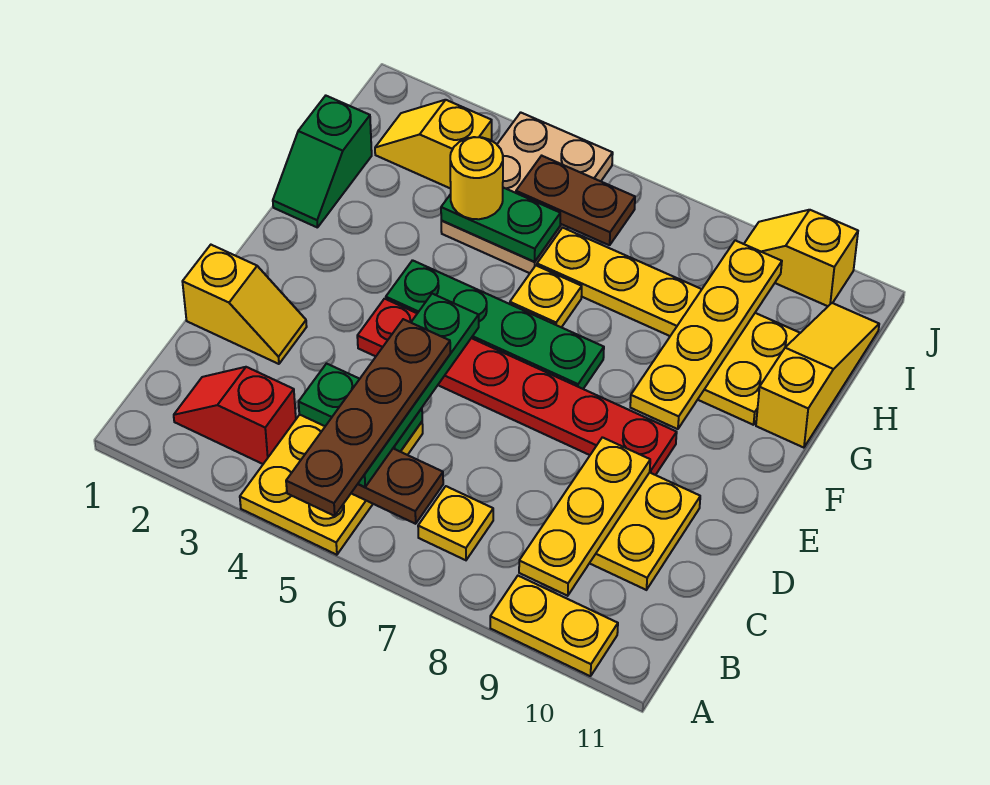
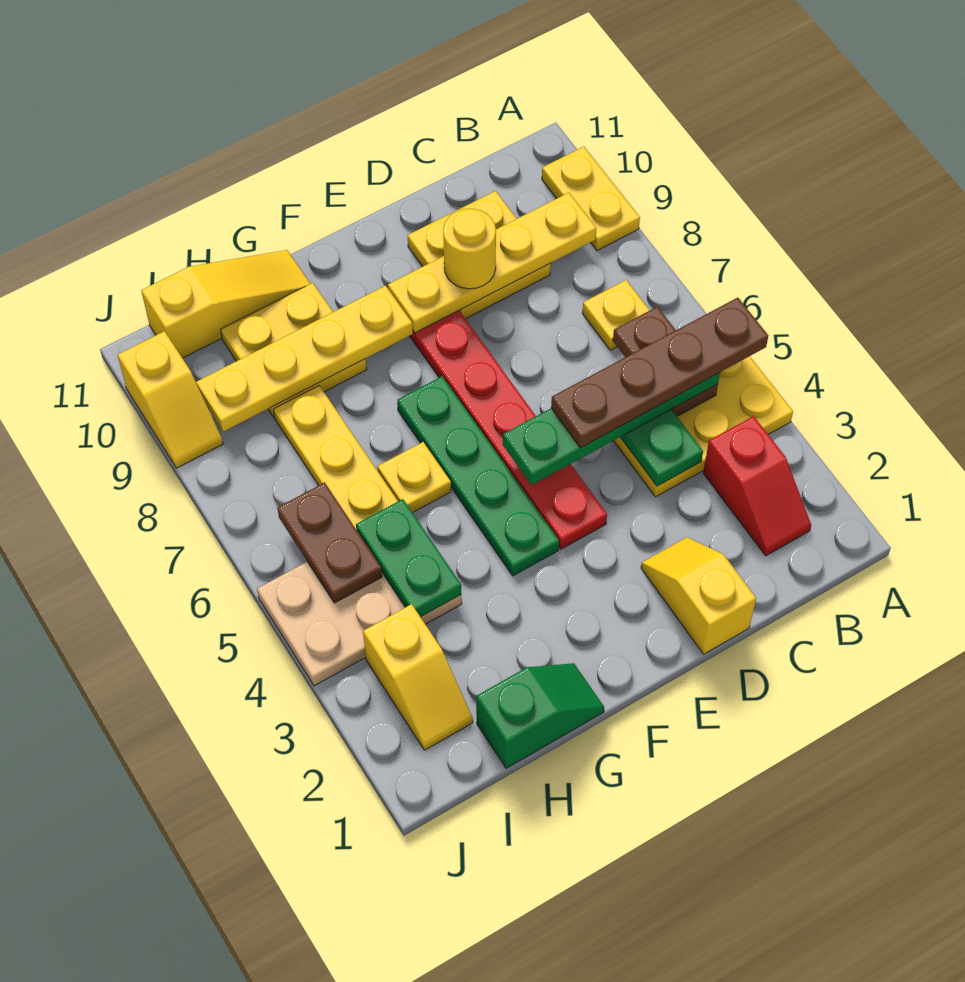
yellow 1x3 plate [519,437,650,596] -> yellow 1x4 plate [388,193,596,333]
yellow 1x3 slope [756,303,879,448] -> yellow 1x3 slope turned to [141,250,310,358]
yellow 1x1 round brick [450,137,503,219] -> yellow 1x1 round brick moved to [443,209,496,289]

